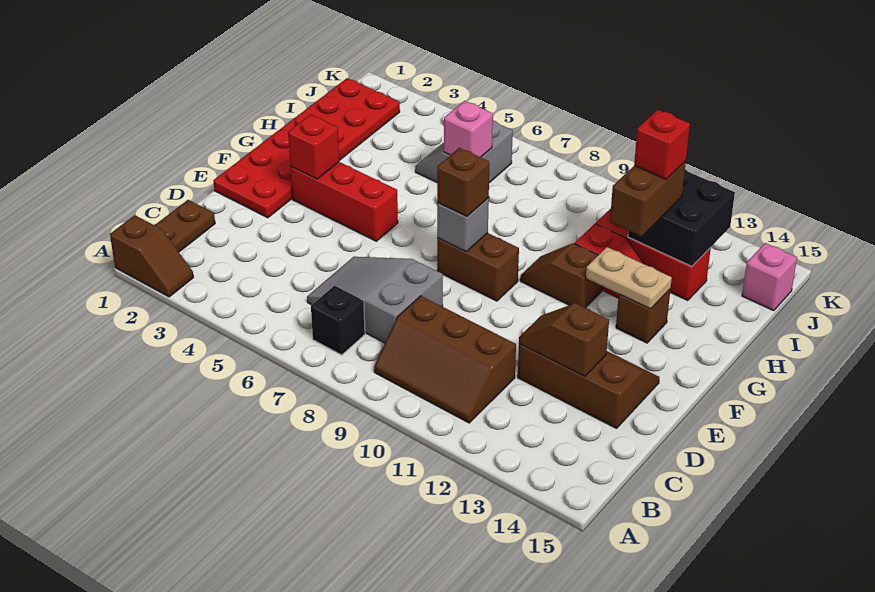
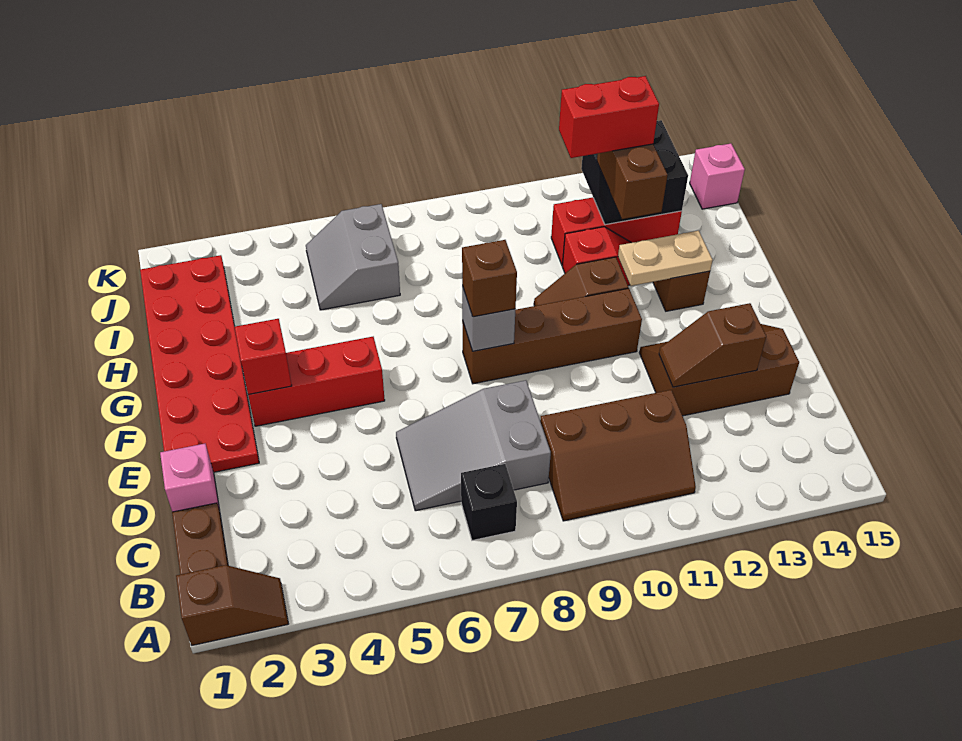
brown 1x2 brick [437,233,519,301] -> brown 1x4 brick [462,288,642,384]
pink 1x1 brick [444,101,493,157] -> pink 1x1 brick moved to [160,444,219,512]
red 1x1 brick [634,110,690,179] -> red 1x2 brick [559,76,659,158]

